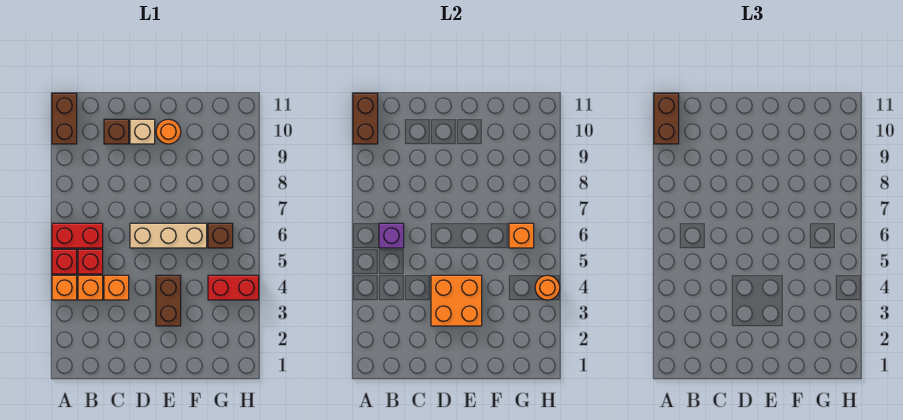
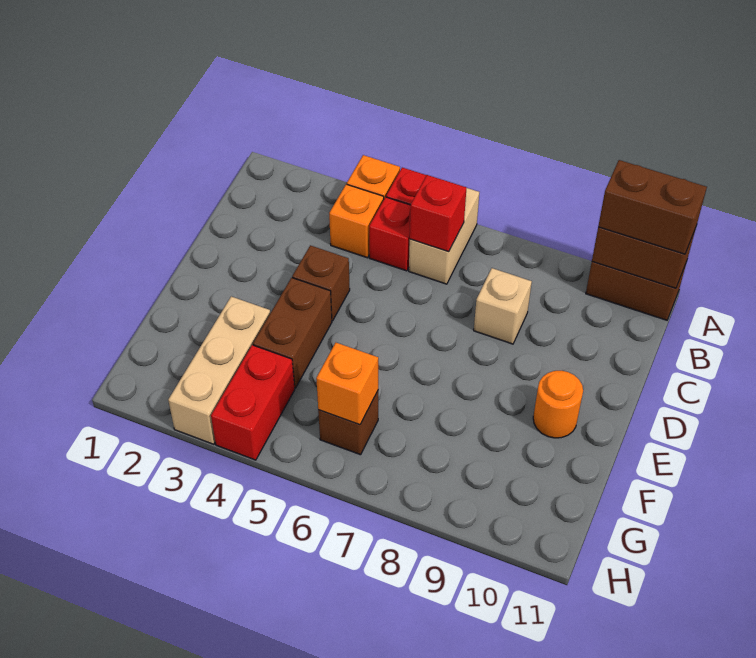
red 1x2 brick [52,223,103,248] -> tan 1x2 brick [409,188,479,284]
purple 1x1 brick [379,223,404,248] -> red 1x1 brick [410,175,466,252]
orange 1x1 brick [104,275,129,300] -> none
brown 1x1 brick [104,119,129,144] -> brown 1x1 brick moved to [292,245,350,321]
orange 2x2 brick [431,275,482,326] -> none
tan 1x3 brick [130,223,207,248] -> tan 1x3 brick moved to [168,296,270,444]
tan 1x1 brick [130,119,155,144] -> tan 1x1 brick moved to [474,268,532,344]
brown 1x2 brick [156,275,181,326] -> brown 1x2 brick turned to [253,278,332,388]
orange 1x1 round brick [535,275,560,300] -> none

